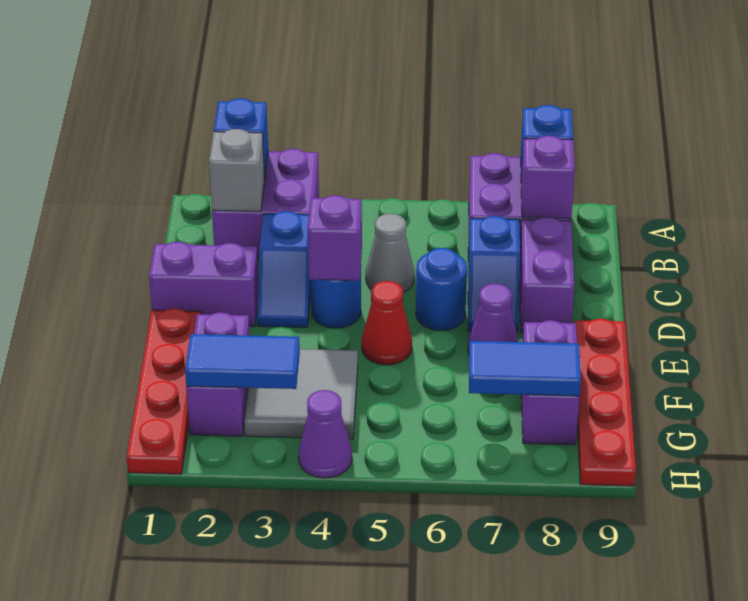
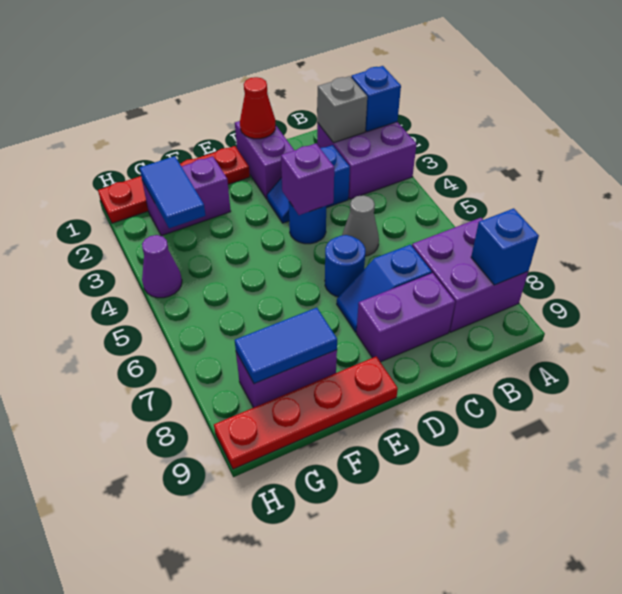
purple 1x1 brick [521,136,575,219] -> none
red 1x1 cone [362,281,412,365] -> red 1x1 cone moved to [240,77,276,139]
purple 1x1 cone [468,283,518,353] -> none
grey 2x2 tile [244,349,358,439] -> none
blue 1x2 tile [469,341,581,396] -> blue 1x2 tile turned to [235,308,337,384]

